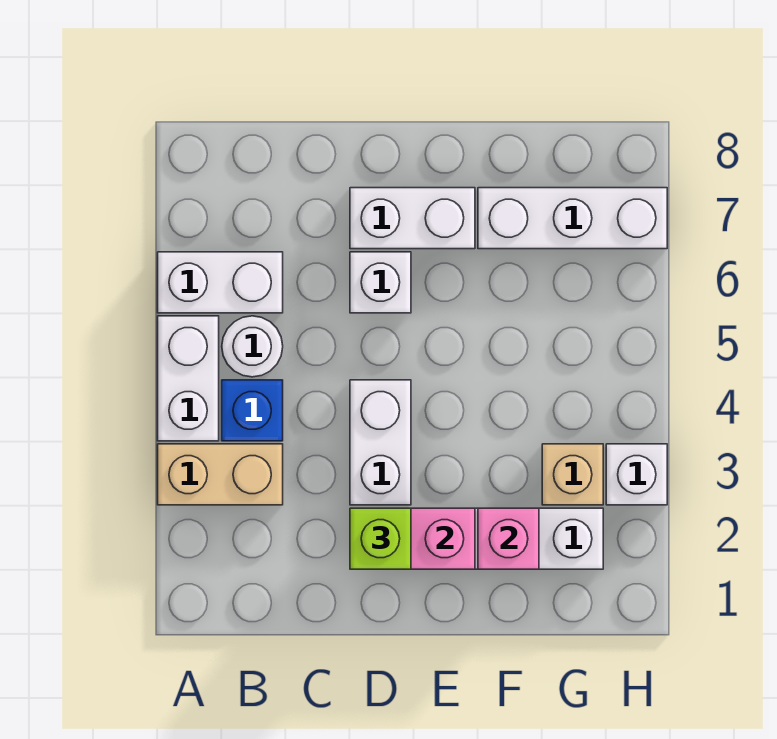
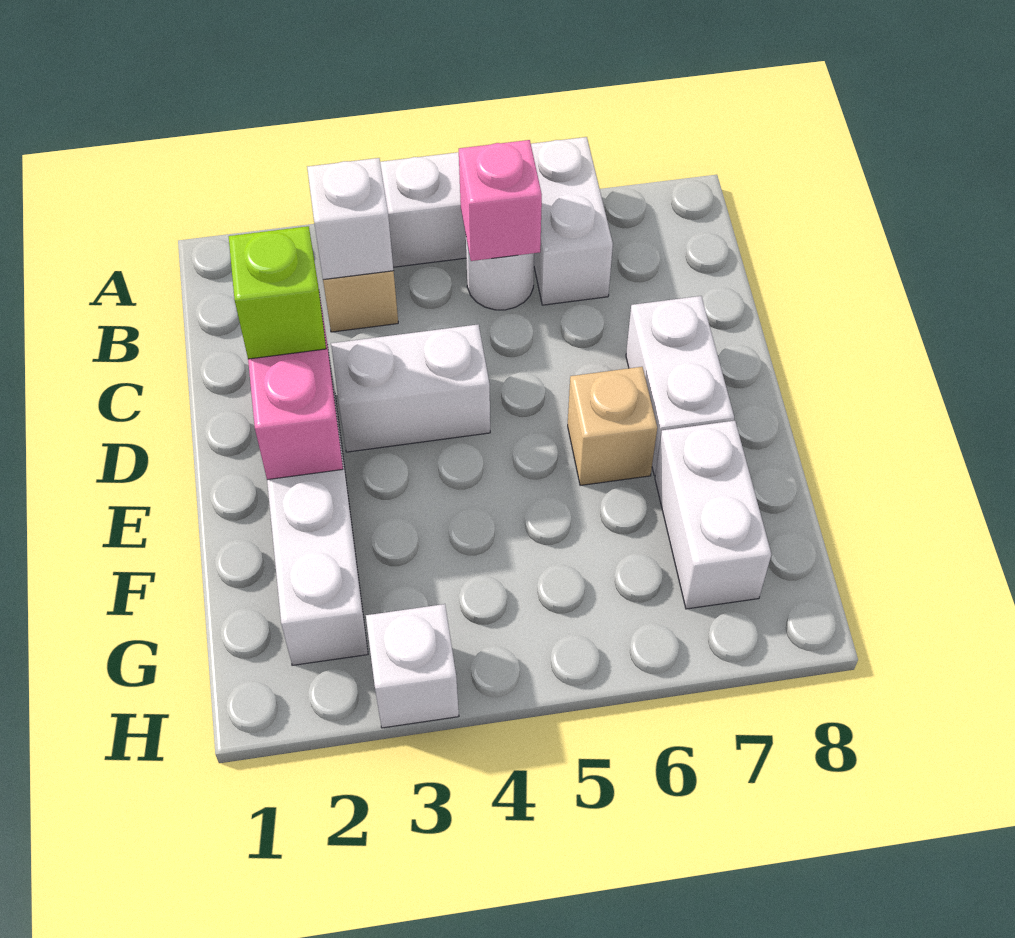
blue 1x1 brick [222,380,283,441] -> none
white 1x1 brick [350,252,411,313] -> white 1x1 brick moved to [307,158,393,280]
pink 1x1 brick [478,508,539,569] -> pink 1x1 brick moved to [459,140,542,261]
white 1x3 brick [478,188,667,249] -> white 1x2 brick [655,421,771,609]
tan 1x1 brick [542,444,603,505] -> tan 1x1 brick moved to [568,367,657,485]

